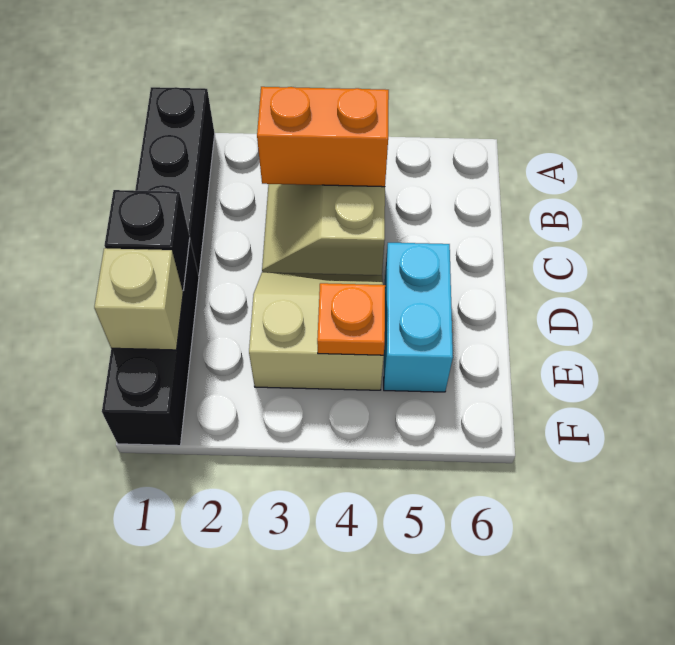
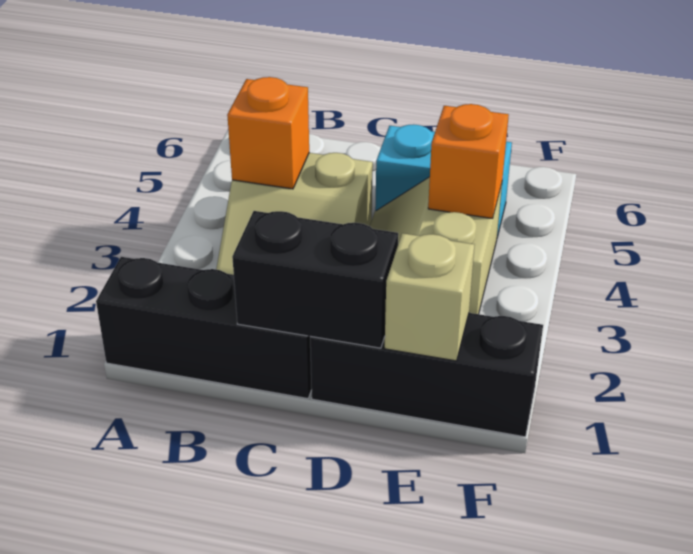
orange 1x2 brick [257,87,389,187] -> orange 1x1 brick [227,77,309,189]
black 1x1 brick [104,190,190,291] -> black 1x2 brick [232,211,398,348]
orange 1x1 plate [317,283,385,355] -> orange 1x1 brick [428,104,509,219]

